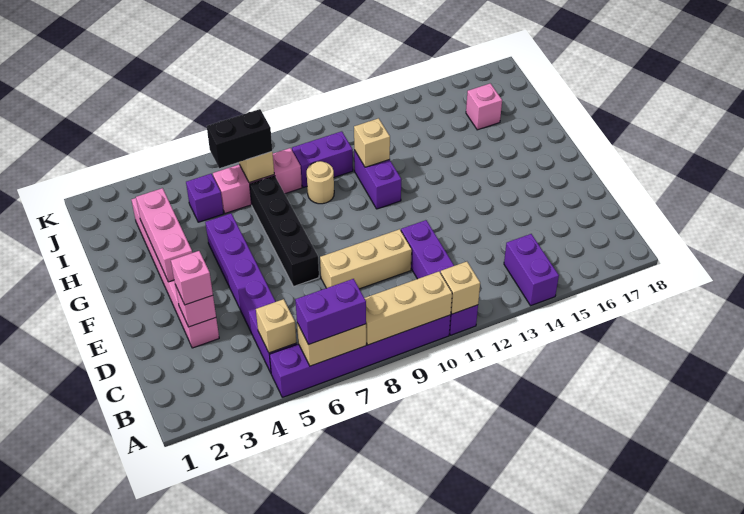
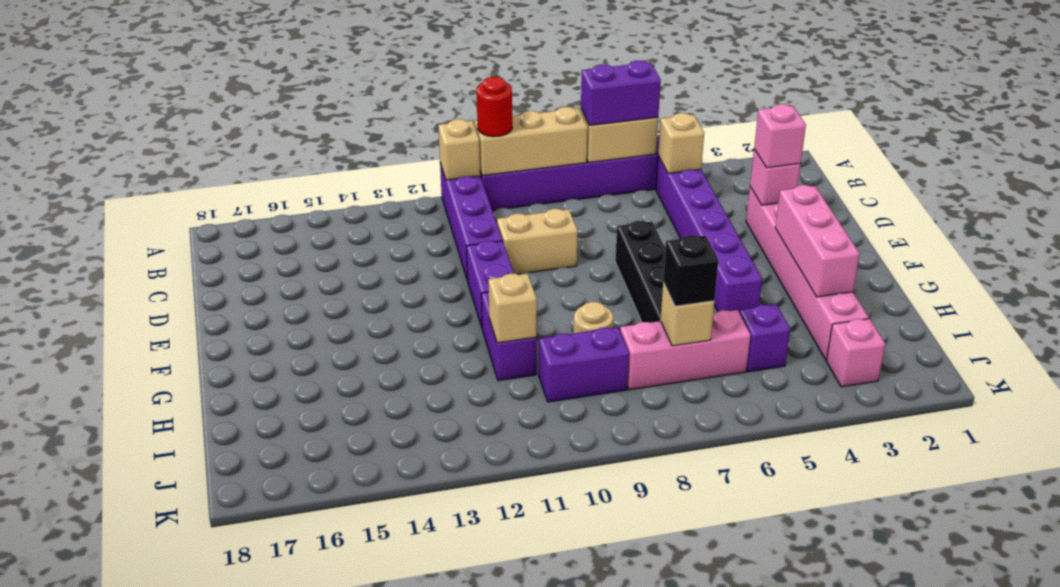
none -> red 1x1 round brick [477,77,512,137]
purple 1x2 brick [504,234,559,306] -> purple 1x2 brick moved to [466,241,514,327]
tan 1x3 brick [320,229,412,289] -> tan 1x2 brick [497,209,578,274]
black 1x2 brick [207,109,272,168] -> black 1x1 brick [663,235,719,306]
pink 1x1 brick [466,83,502,130] -> pink 1x1 brick moved to [826,319,885,387]

